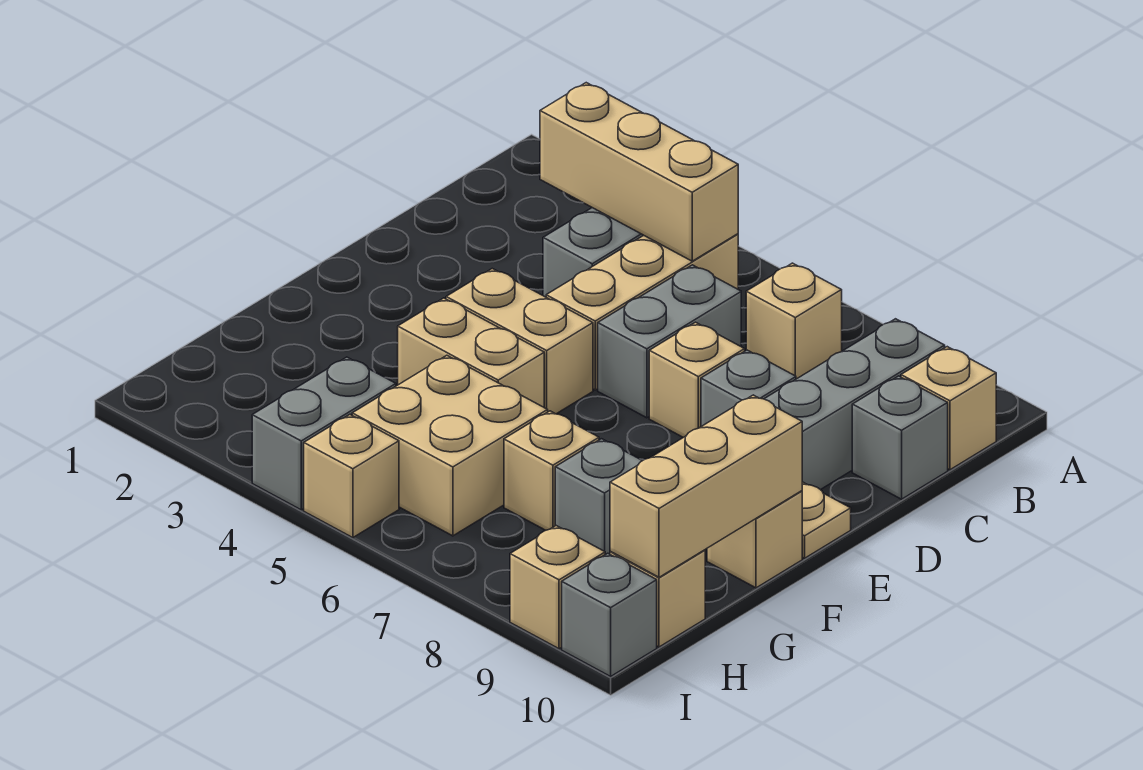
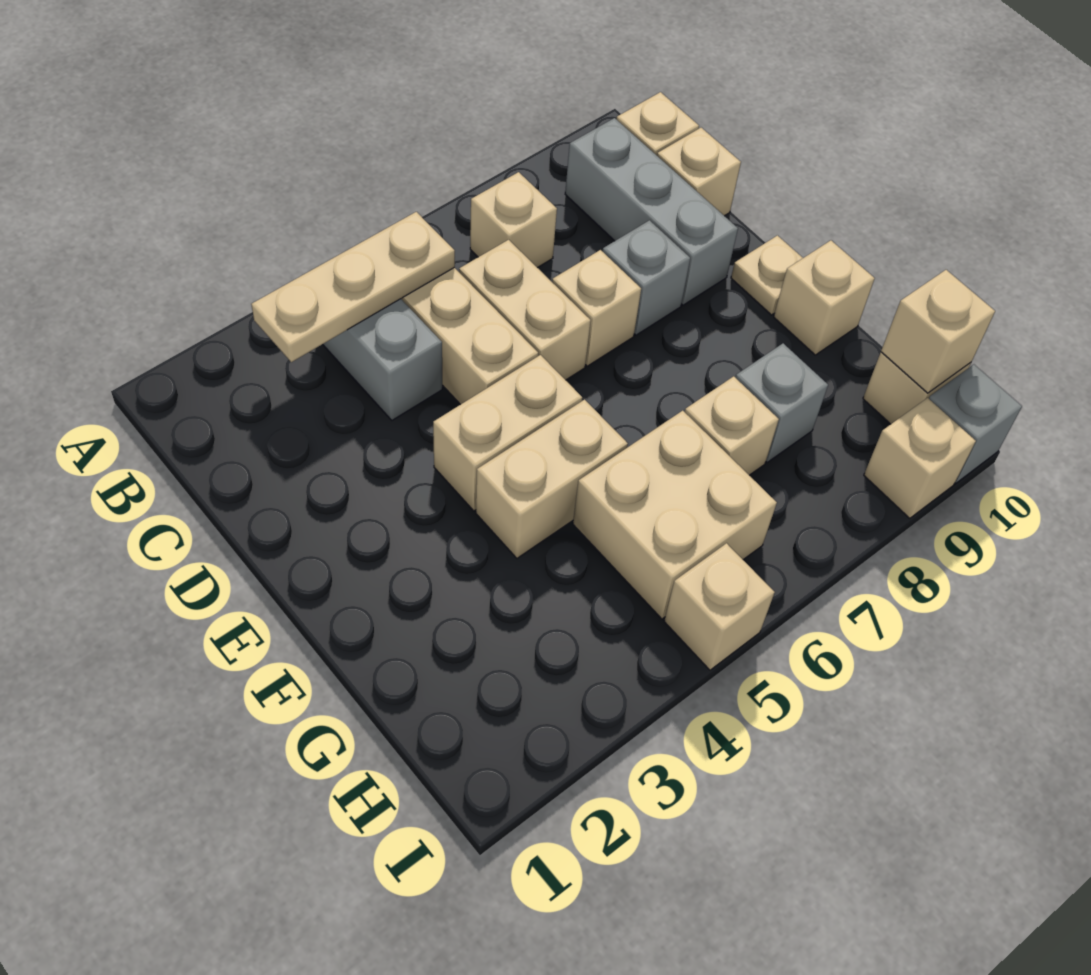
tan 1x3 brick [540,83,738,261] -> tan 1x3 plate [251,212,455,362]
grey 1x2 brick [598,265,741,418] -> tan 1x2 brick [459,240,591,380]
grey 1x1 brick [852,376,948,499] -> tan 1x1 brick [657,128,741,216]
tan 1x3 brick [610,395,802,577] -> tan 1x1 brick [881,270,995,393]
grey 1x2 brick [252,357,396,510] -> none

